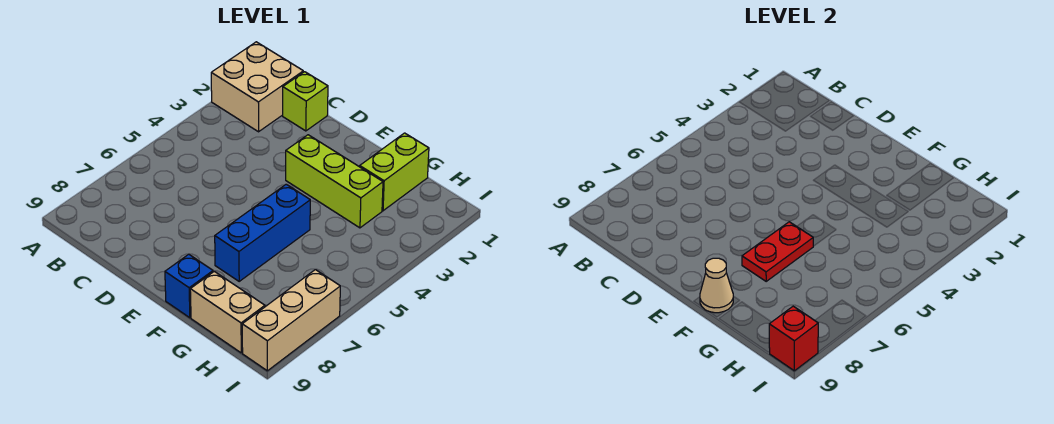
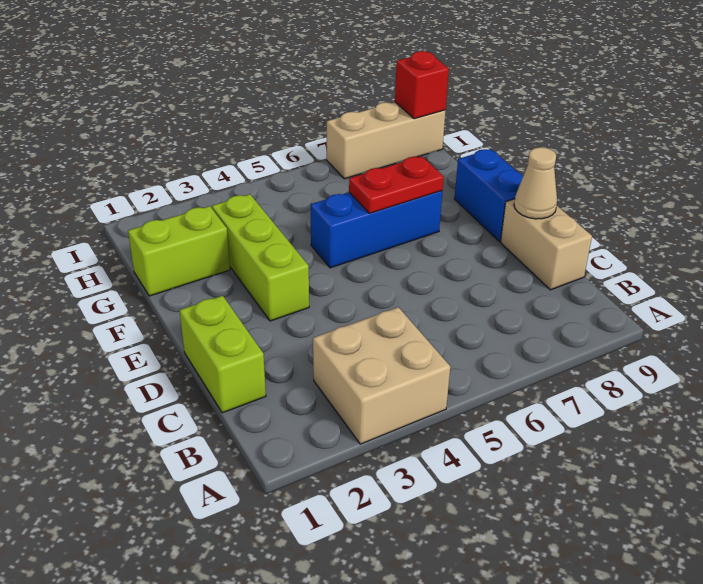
tan 2x2 brick [211,42,303,132] -> tan 2x2 brick moved to [313,307,450,444]
lime 1x1 brick [283,72,328,131] -> lime 1x2 brick [179,296,266,413]
blue 1x1 brick [165,254,213,318] -> blue 1x2 brick [454,149,523,242]
tan 1x1 cone [700,258,733,313] -> tan 1x1 cone moved to [514,147,557,219]
tan 1x2 brick [190,271,265,353] -> tan 1x2 brick moved to [501,199,592,290]

